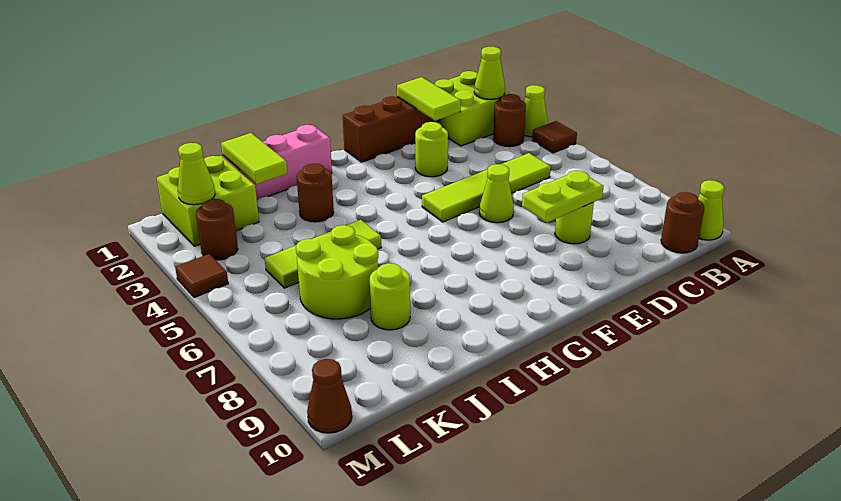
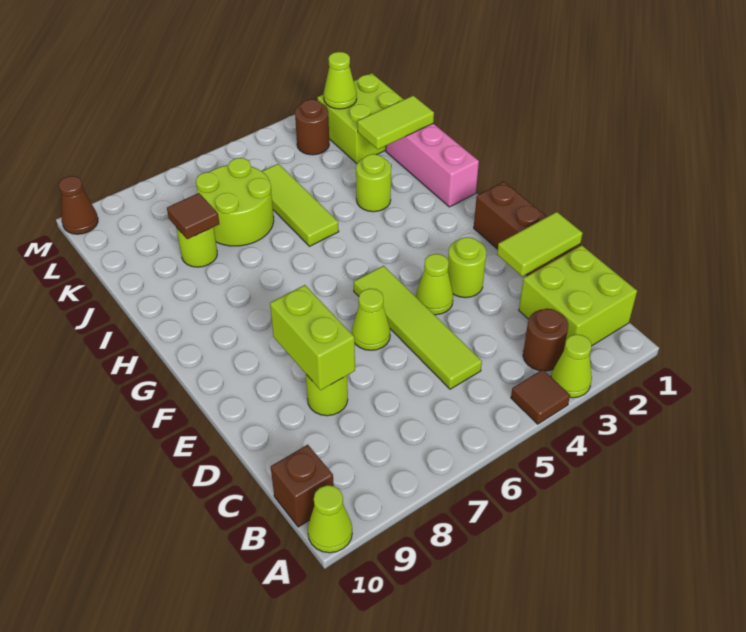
lime 1x1 cone [474,47,505,99] -> lime 1x1 cone moved to [416,254,453,315]
brown 1x1 round brick [661,192,704,253] -> brown 1x1 brick [271,445,334,527]
lime 1x2 plate [522,171,604,223] -> lime 1x2 brick [270,285,355,390]
brown 1x1 round brick [297,164,334,222] -> lime 1x1 round brick [356,154,391,212]
brown 1x1 tile [175,254,228,298] -> brown 1x1 tile moved to [167,193,219,239]

